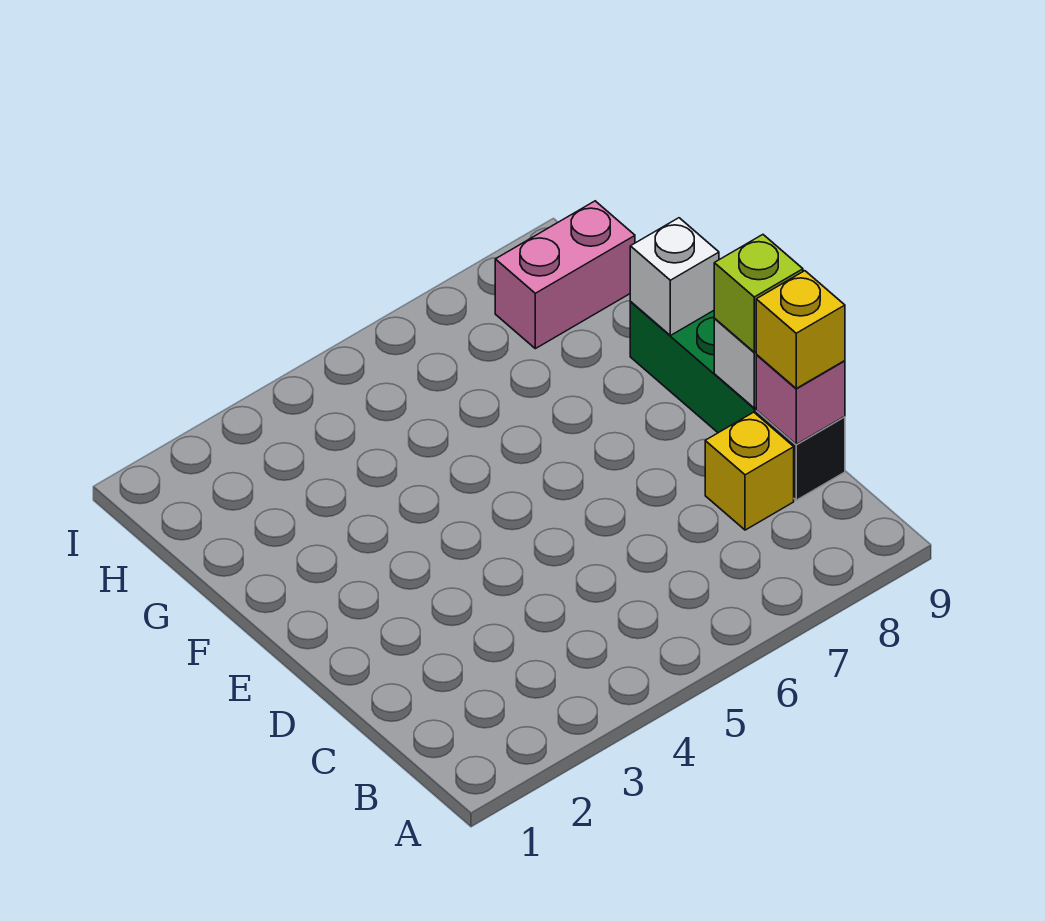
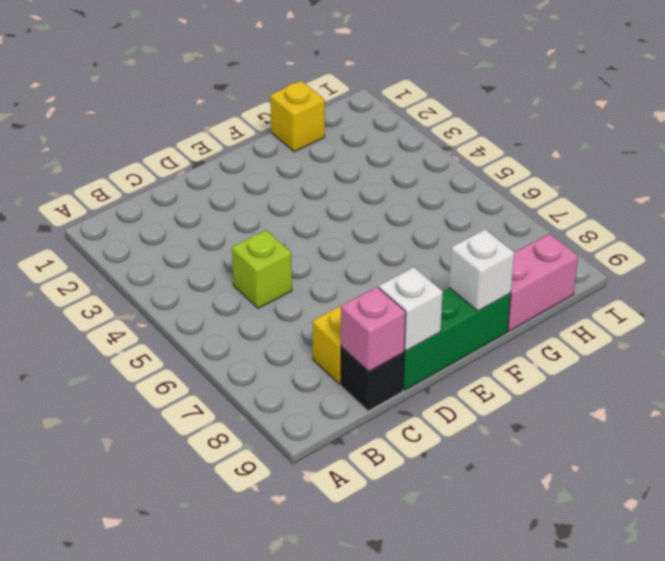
yellow 1x1 brick [756,271,845,388] -> yellow 1x1 brick moved to [270,81,325,152]
lime 1x1 brick [714,235,803,352] -> lime 1x1 brick moved to [232,230,292,308]
pink 1x2 brick [495,201,635,349] -> pink 1x2 brick turned to [508,234,578,331]

